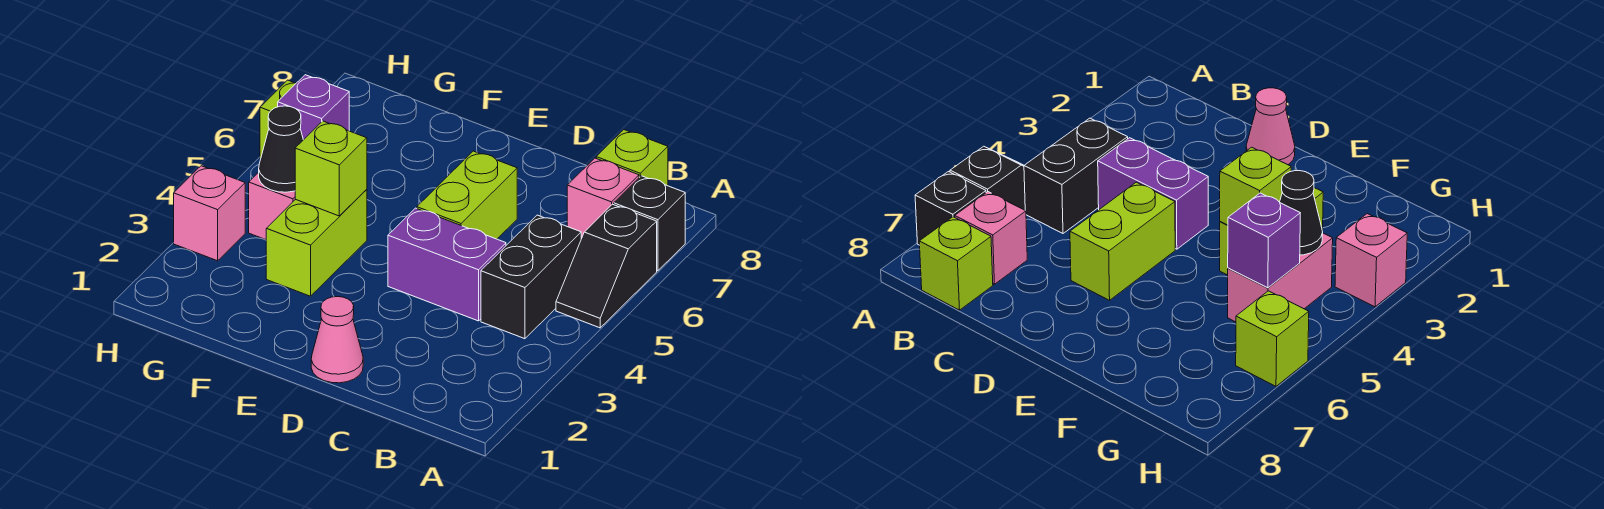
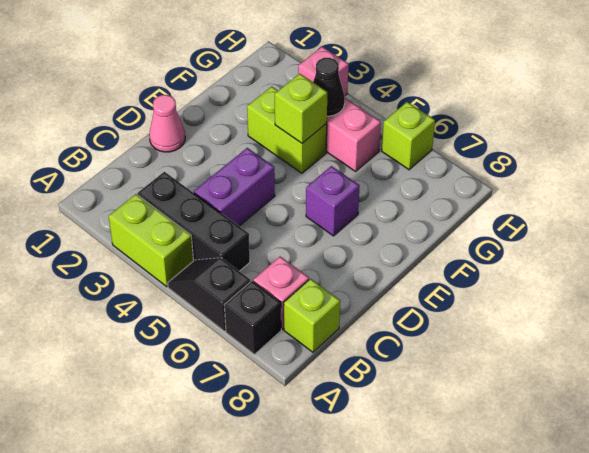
black 1x2 brick [481,215,581,339] -> black 1x3 brick [137,172,250,271]
lime 1x2 brick [417,151,517,239] -> lime 1x2 brick moved to [109,194,193,287]
purple 1x1 brick [278,75,349,140] -> purple 1x1 brick moved to [306,166,359,236]

